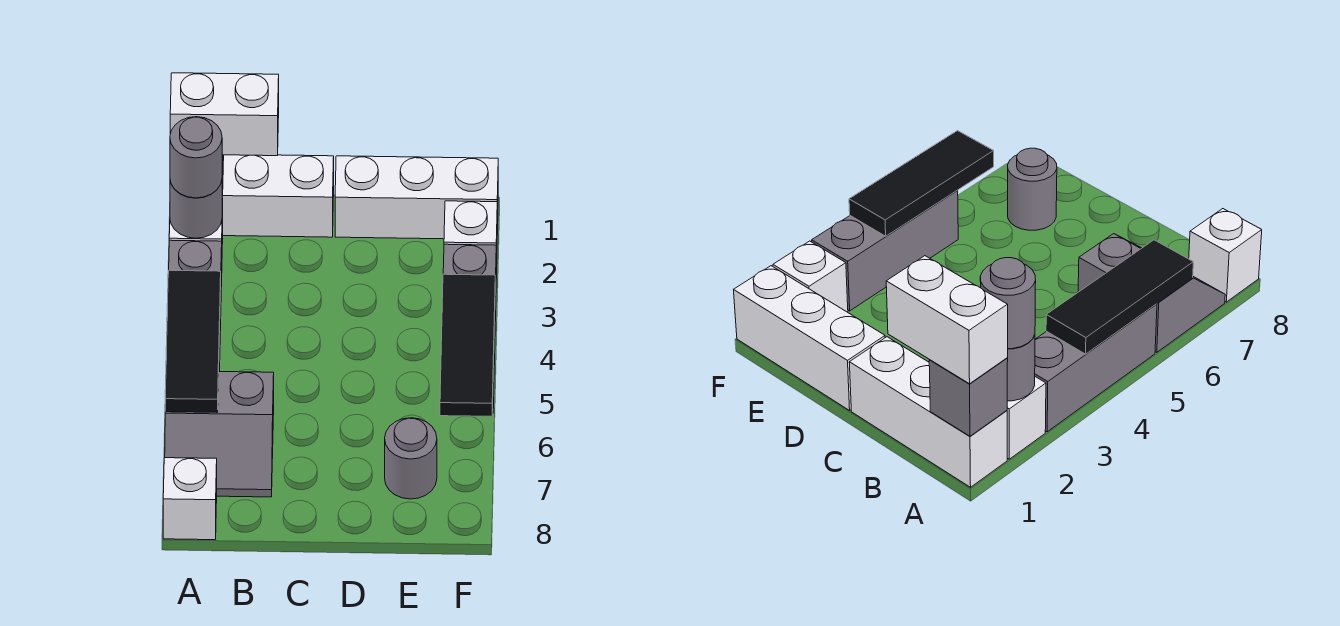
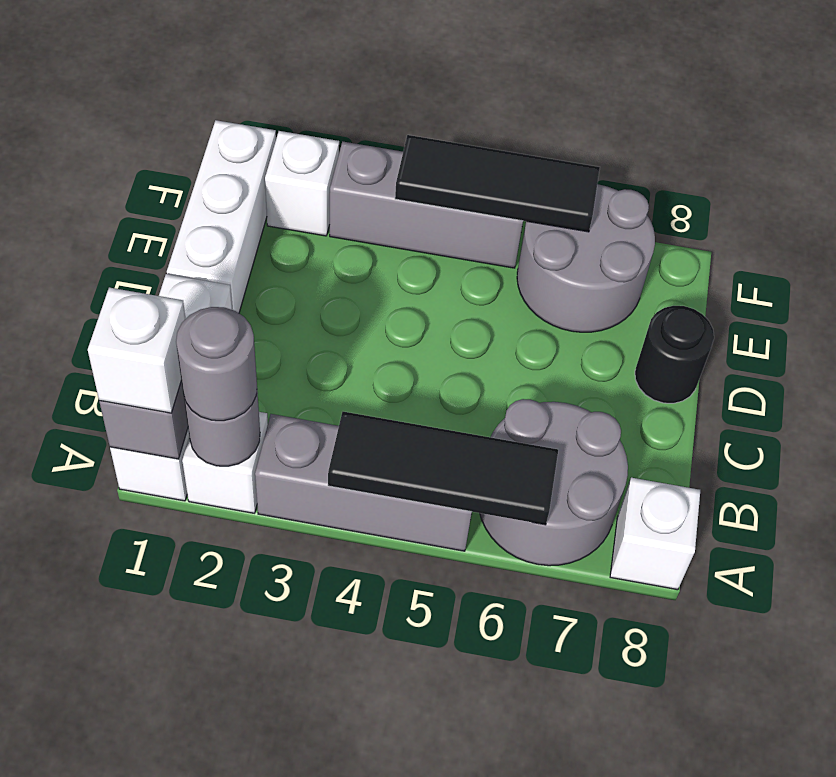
white 1x2 brick [170,73,279,156] -> white 1x1 brick [88,287,186,413]
grey 2x2 slope [165,372,274,497] -> grey 2x2 round brick [480,399,628,566]
none -> black 1x1 round brick [635,306,714,403]
grey 1x1 round brick [385,418,437,499] -> grey 2x2 round brick [517,184,655,332]

